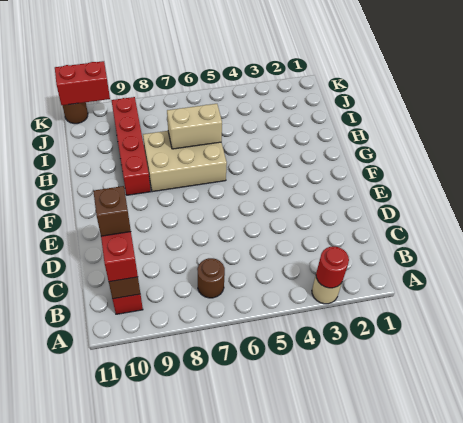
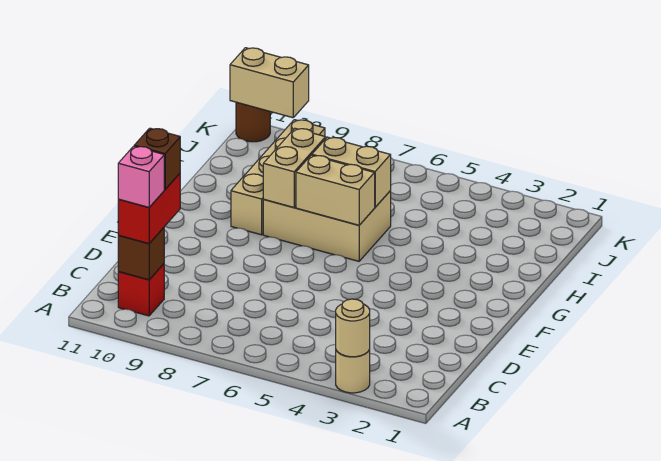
red 1x1 round brick [316,247,349,288] -> tan 1x1 round brick [336,299,370,357]
brown 1x1 round brick [197,258,225,298] -> none
none -> pink 1x1 brick [118,146,164,207]
none -> tan 1x2 brick [296,155,375,225]
none -> tan 1x2 brick [263,128,326,208]
red 1x4 brick [111,97,151,195] -> tan 1x4 brick [231,120,325,235]
red 1x2 brick [55,61,110,105] -> tan 1x2 brick [230,48,309,118]

